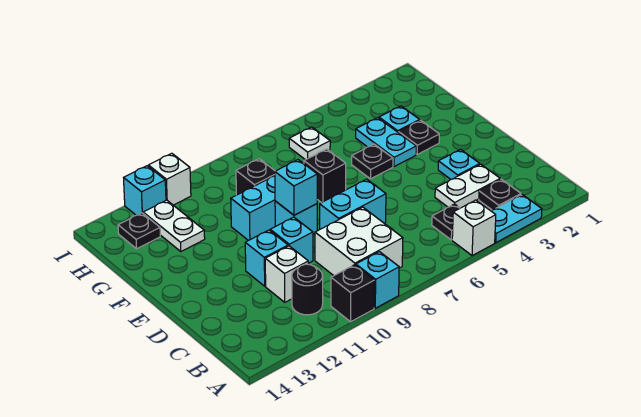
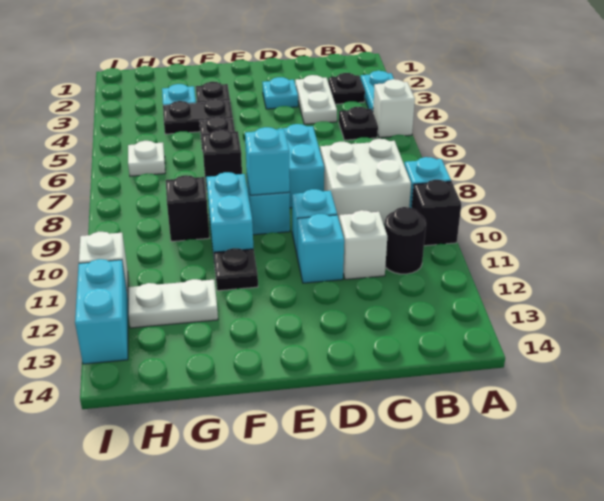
cyan 1x2 plate [356,118,416,167] -> black 1x2 plate [163,99,233,134]
black 1x1 plate [118,213,160,249] -> black 1x1 plate moved to [214,248,258,291]
cyan 1x1 brick [124,166,166,215] -> cyan 1x2 brick [75,259,128,364]

